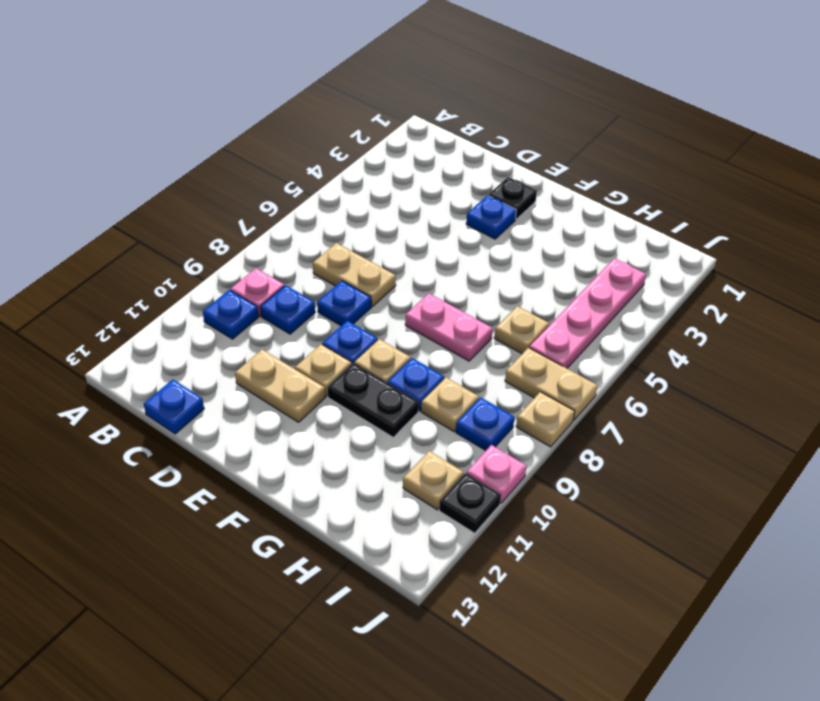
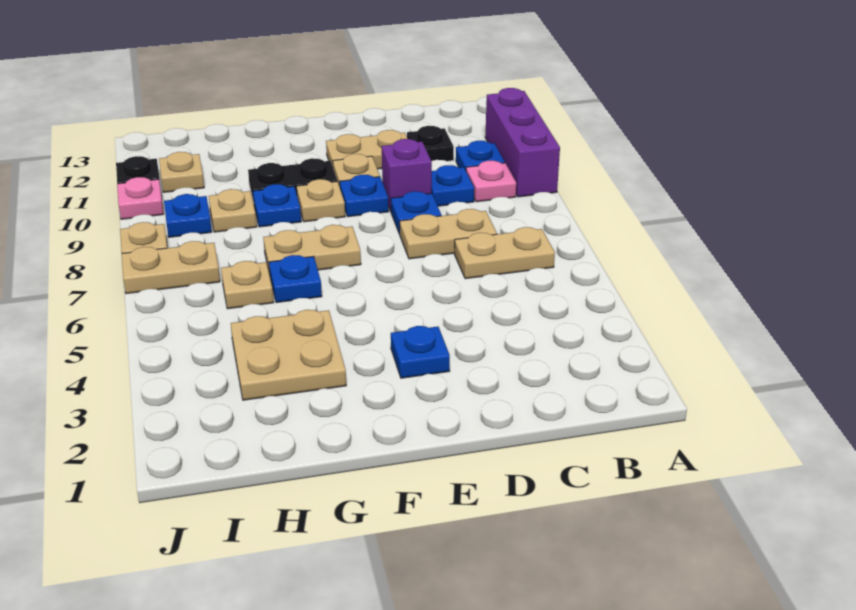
none -> purple 1x3 brick [485,88,560,197]
none -> tan 1x2 plate [454,227,555,279]
blue 1x1 plate [144,379,204,434] -> blue 1x1 plate moved to [269,255,322,303]
none -> purple 1x1 brick [382,139,432,211]
black 1x1 plate [488,177,537,219] -> black 1x1 plate moved to [407,126,454,161]
pink 1x2 plate [405,293,493,361] -> tan 1x2 plate [263,225,361,274]
none -> tan 2x2 plate [231,310,346,400]
pink 1x4 plate [529,258,646,368] -> none

